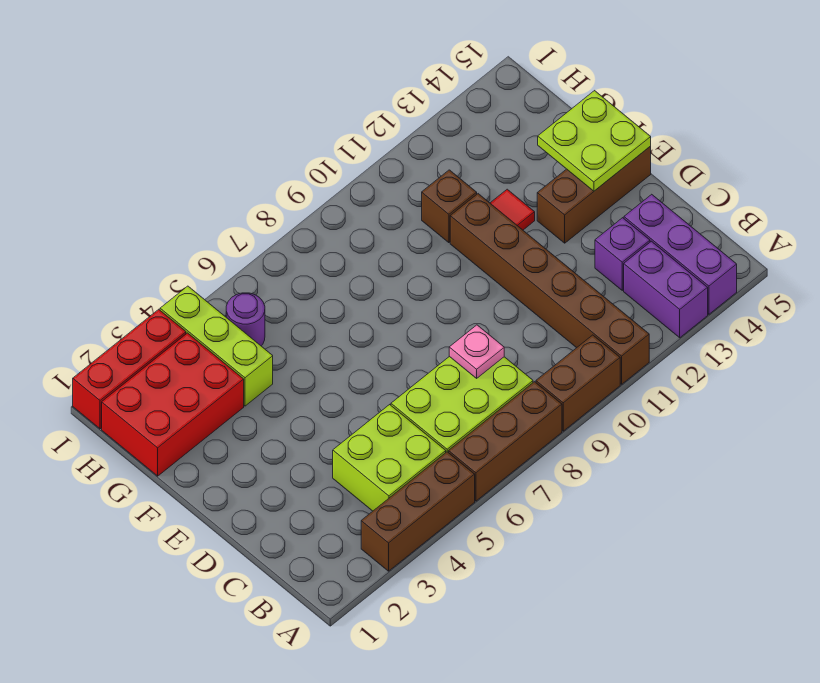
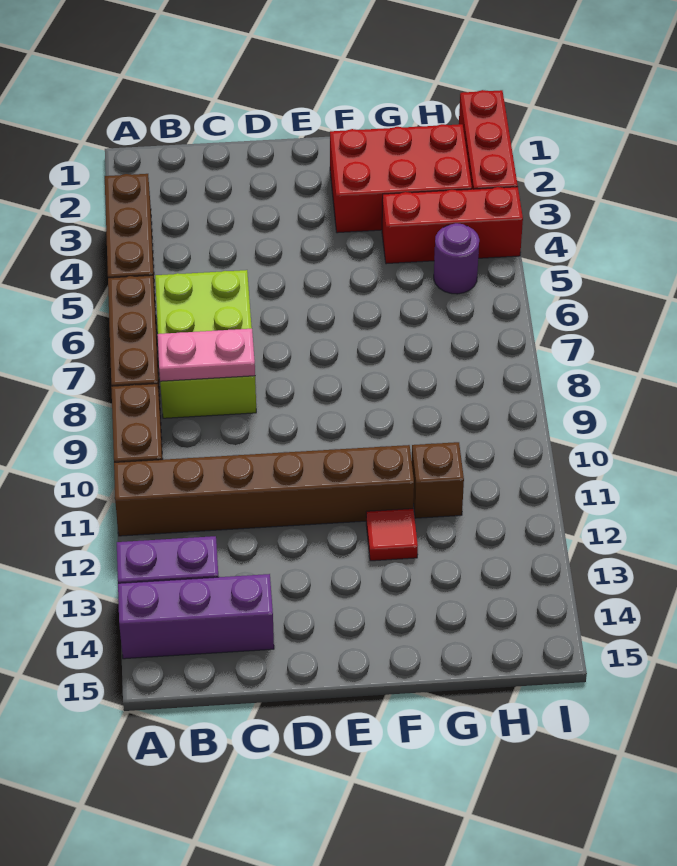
lime 2x2 brick [333,405,446,511] -> none
pink 1x1 plate [449,325,504,378] -> pink 1x2 plate [158,329,255,381]
purple 1x1 brick [595,218,650,290] -> none
brown 1x3 brick [537,146,651,243] -> none
lime 2x2 plate [538,91,651,191] -> none
red 2x3 brick [102,333,244,476] -> red 2x3 brick turned to [330,124,472,233]
lime 1x3 brick [160,286,273,406] -> red 1x3 brick [382,187,523,264]

